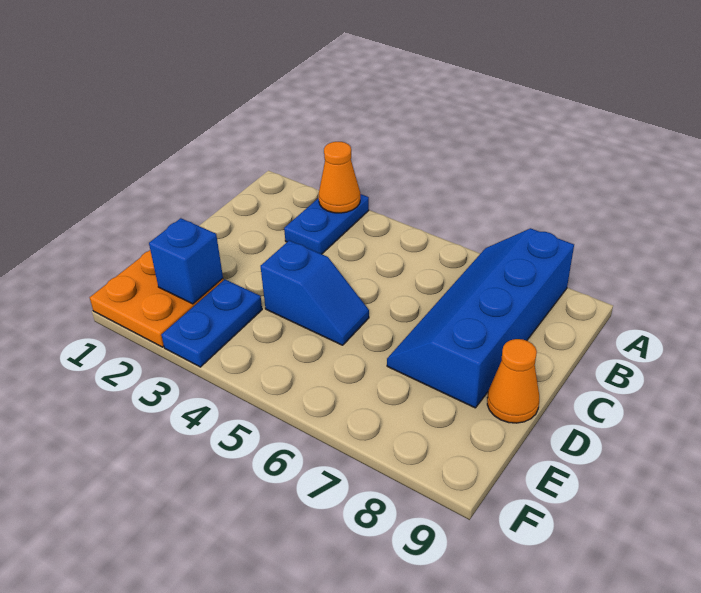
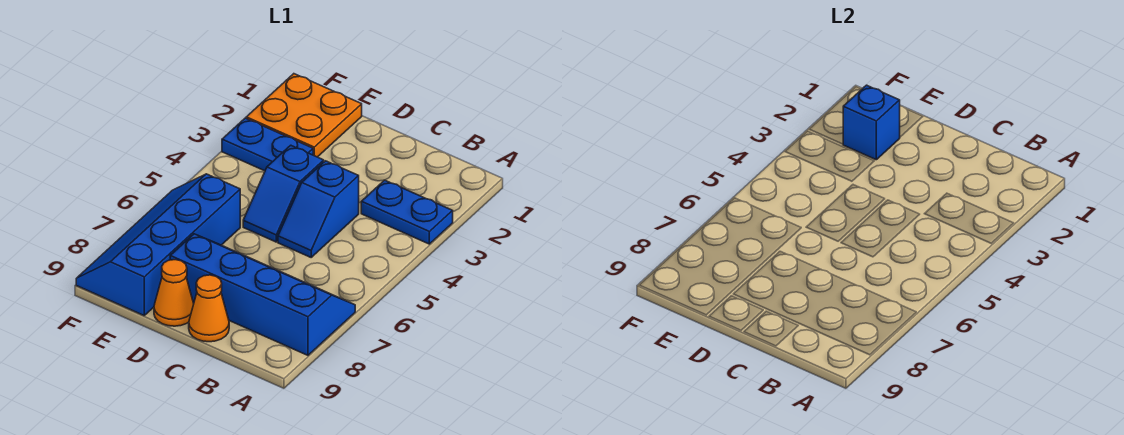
orange 1x1 cone [318,142,360,213] -> orange 1x1 cone moved to [189,275,229,342]
none -> blue 1x2 slope [278,161,359,257]
none -> blue 2x4 slope [76,174,240,315]

